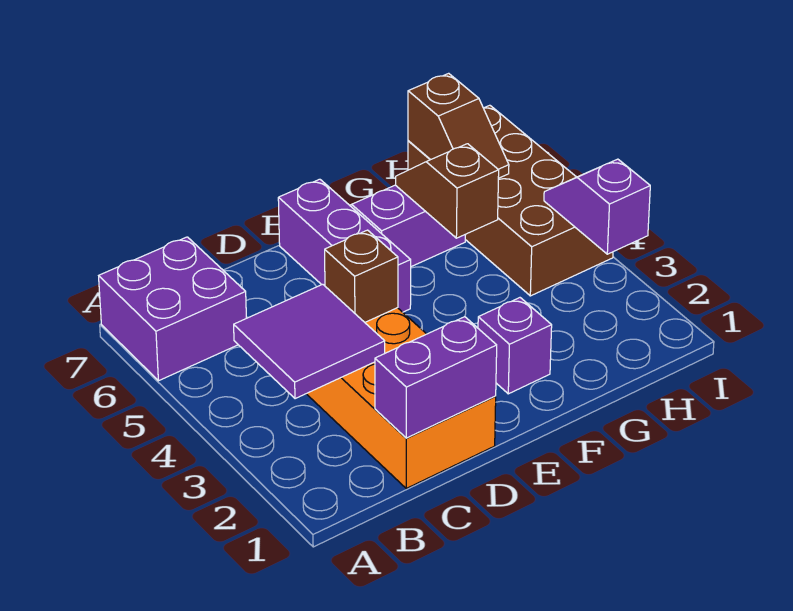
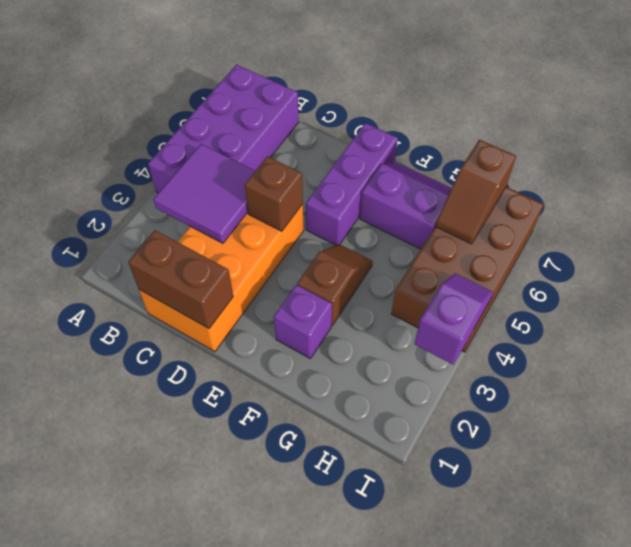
purple 2x2 brick [99,237,246,381] -> purple 2x4 brick [148,65,299,193]
purple 1x2 brick [375,317,497,438] -> brown 1x2 brick [128,230,233,329]
brown 1x2 slope [396,144,499,238] -> brown 1x2 slope moved to [297,244,373,325]

